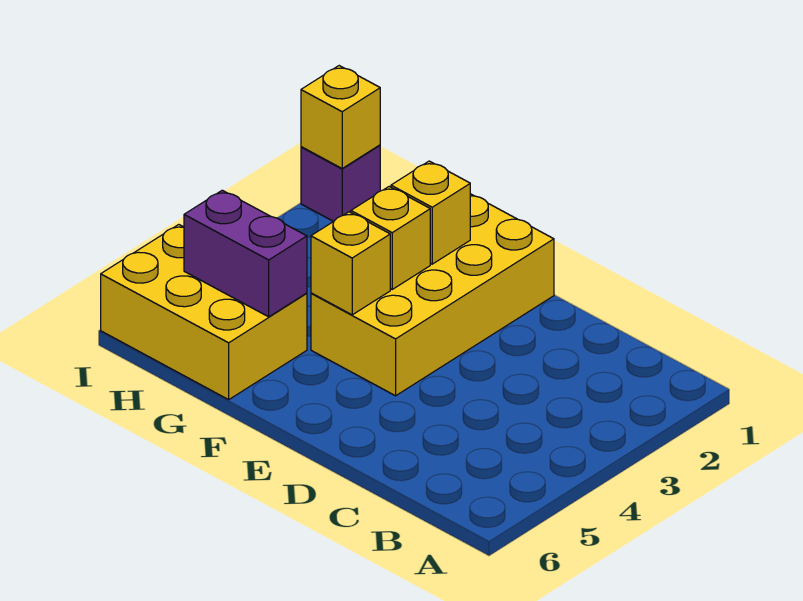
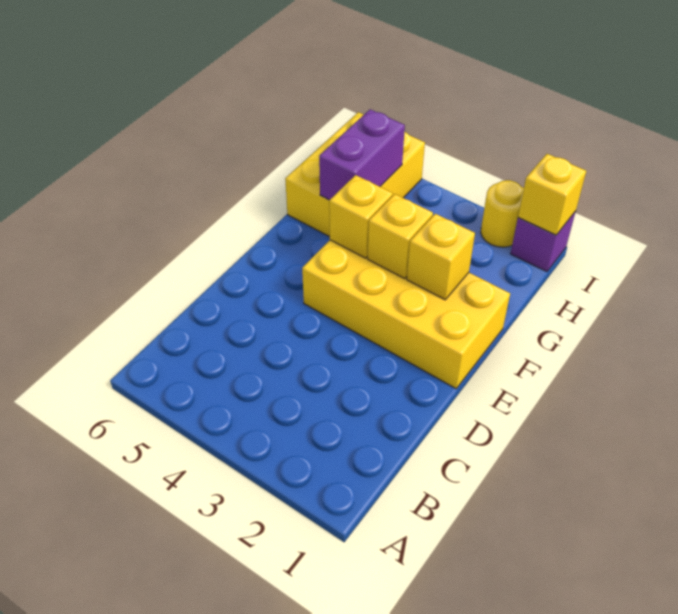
none -> yellow 1x1 round brick [481,180,524,247]

